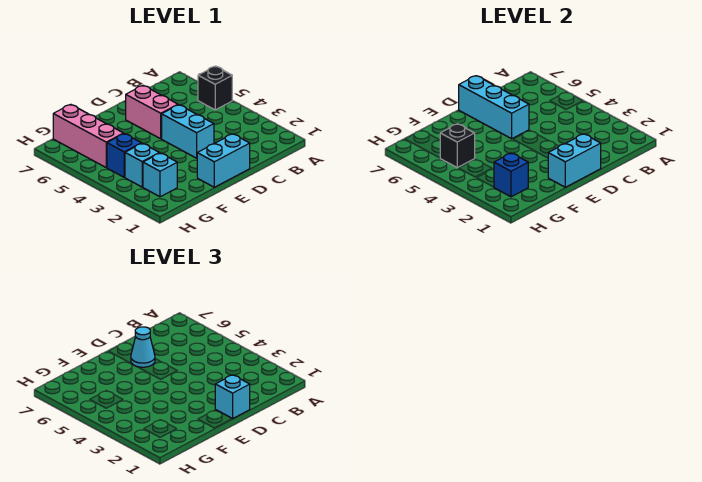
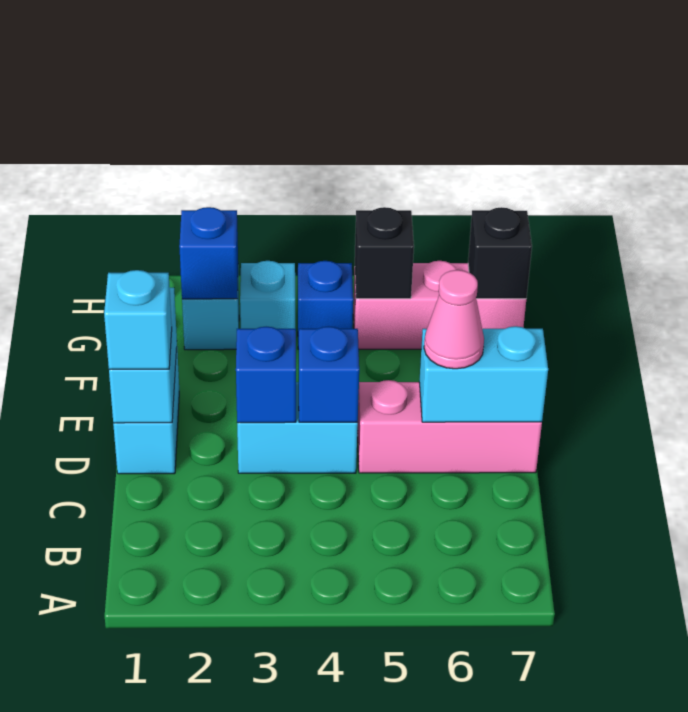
black 1x1 brick [198,66,232,110] -> black 1x1 brick moved to [468,207,532,299]
none -> blue 1x1 brick [236,327,296,423]
none -> blue 1x1 brick [299,326,359,422]
pink 1x2 brick [126,85,178,139] -> pink 1x3 brick [357,380,542,473]
cyan 1x3 brick [459,76,529,139] -> cyan 1x2 brick [419,326,548,422]
cyan 1x1 cone [131,327,155,367] -> pink 1x1 cone [424,270,484,369]

